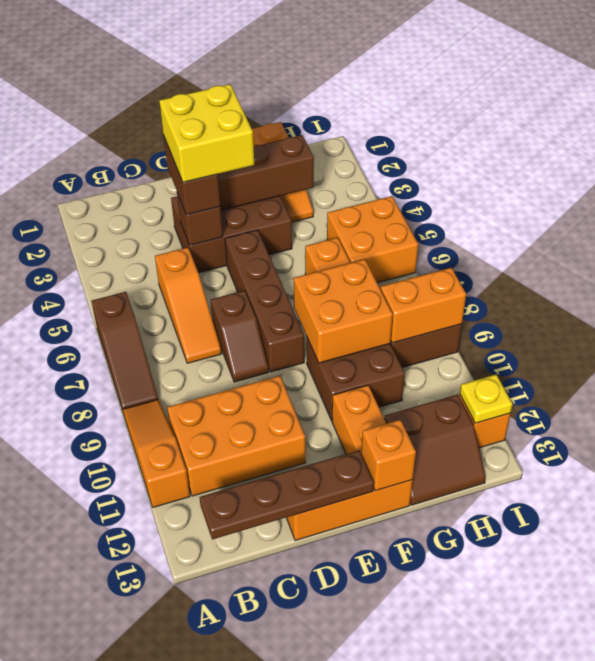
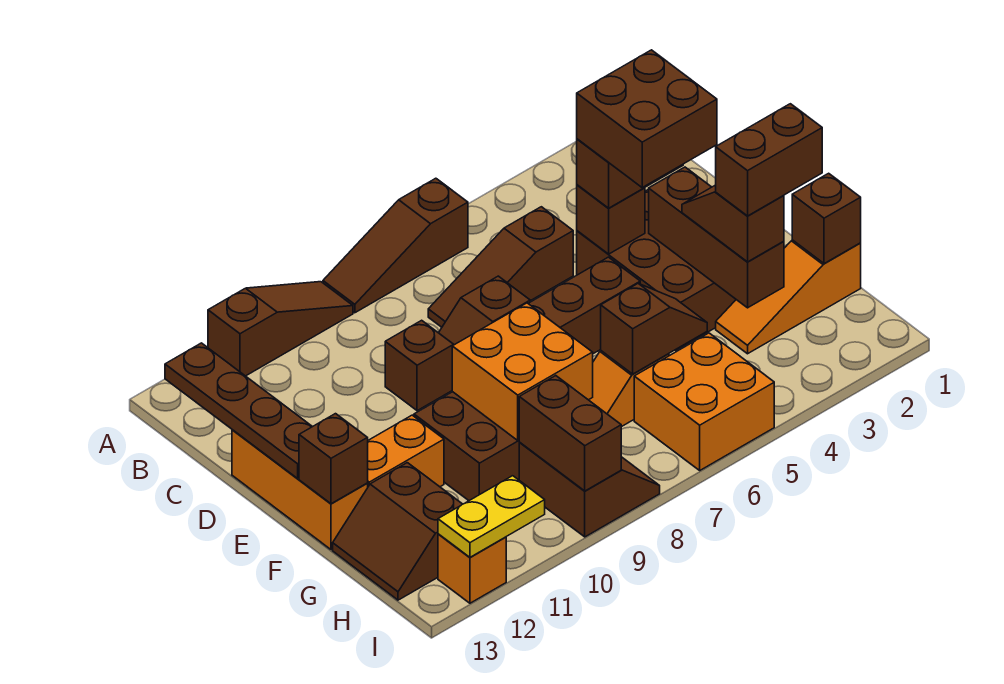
orange 1x3 slope [123,399,190,507] -> brown 1x3 slope [208,282,353,376]
orange 2x3 brick [167,376,306,496] -> none
orange 1x3 slope [155,248,221,363] -> brown 1x3 slope [428,207,573,327]
yellow 2x2 brick [159,84,254,182] -> brown 2x2 brick [577,50,717,187]
none -> brown 1x1 brick [385,320,453,411]
none -> brown 1x2 slope [682,185,784,262]
orange 1x1 brick [361,420,416,491] -> brown 1x1 brick [299,414,368,504]
none -> brown 1x1 brick [792,173,861,264]
none -> brown 1x2 brick [716,104,822,216]
none -> brown 1x2 slope [601,284,707,374]
orange 1x2 brick [381,268,466,343] -> brown 1x2 brick [519,376,621,491]
yellow 1x1 plate [460,375,513,423] -> yellow 1x2 plate [438,476,545,557]

